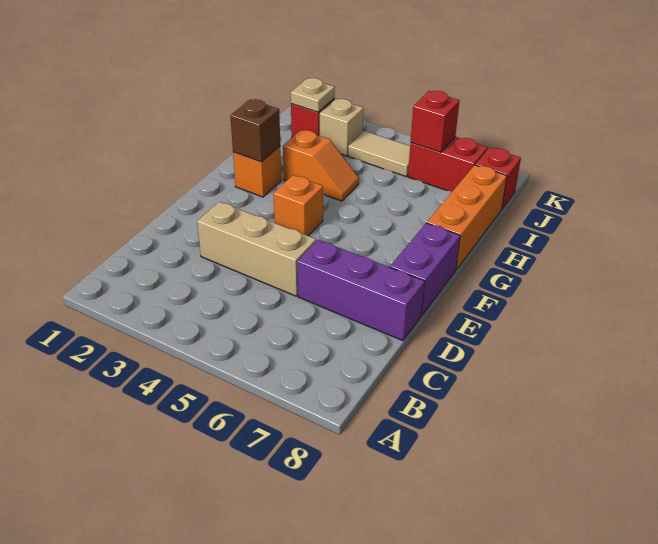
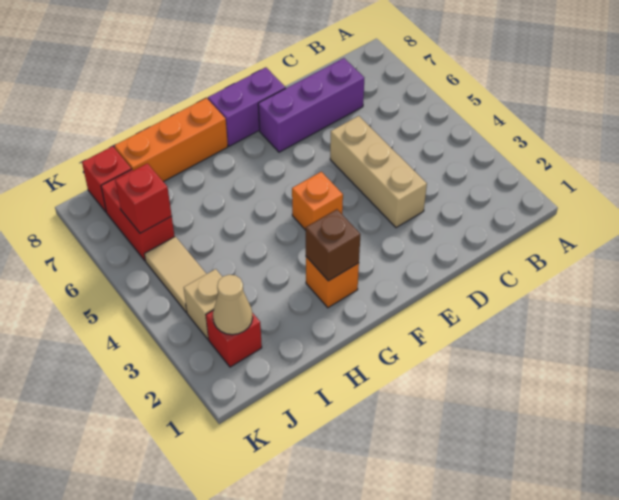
purple 1x3 brick [297,240,425,341] -> purple 1x3 brick turned to [258,58,364,152]
orange 1x2 slope [283,130,359,201] -> none
tan 1x1 plate [291,78,335,112] -> tan 1x1 cone [213,275,253,335]

